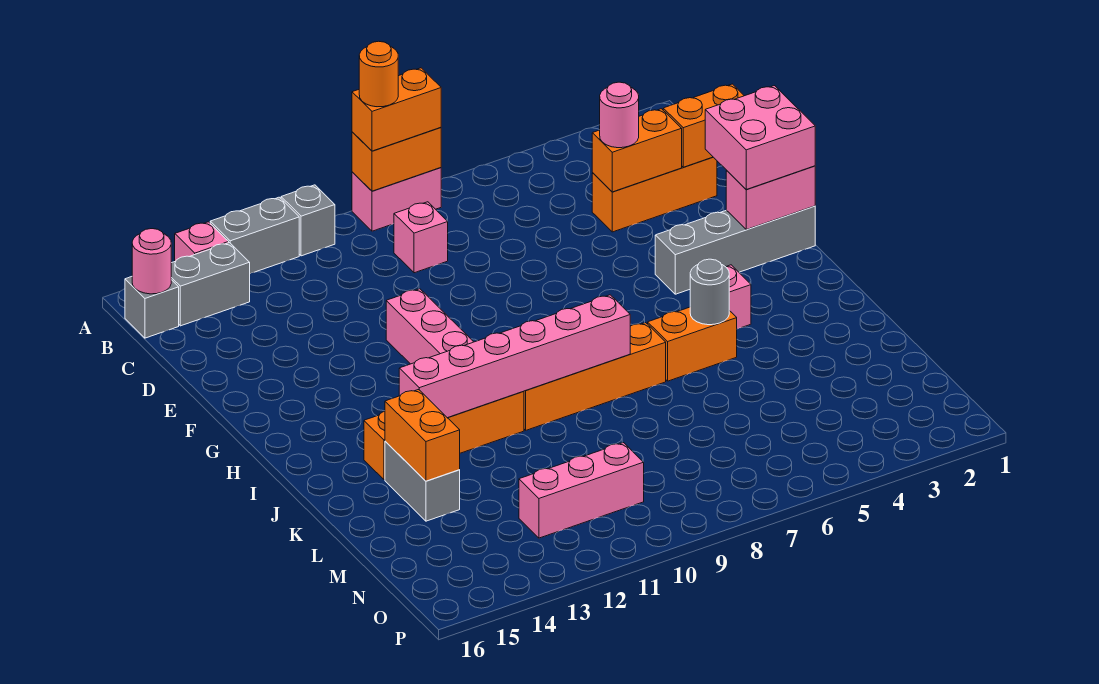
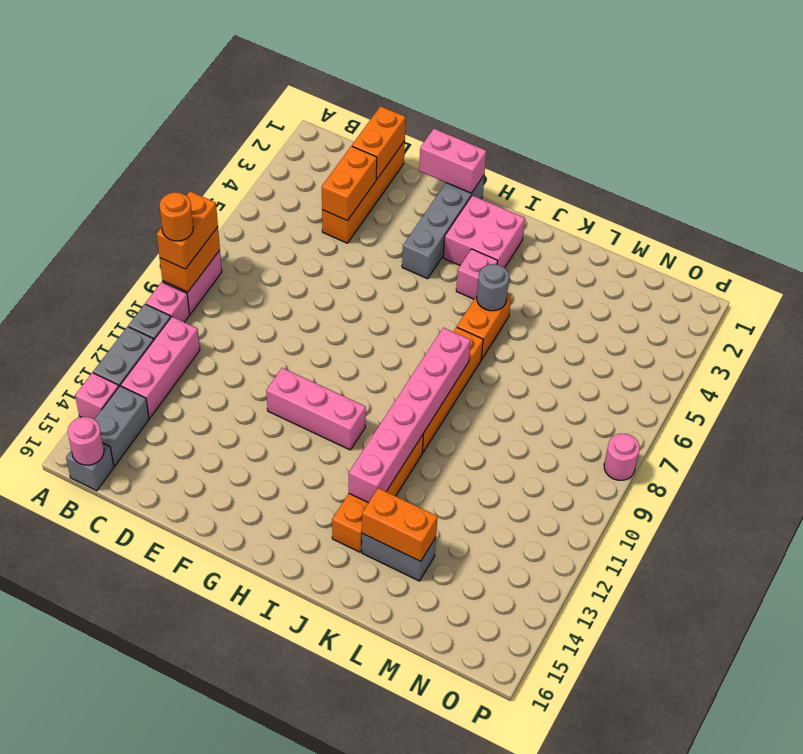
pink 1x1 brick [394,202,448,273] -> pink 1x1 brick moved to [146,282,190,322]
orange 1x3 brick [592,157,717,232] -> orange 1x4 brick [322,141,405,243]
pink 1x1 round brick [600,82,639,148] -> pink 1x1 round brick moved to [604,433,640,480]
pink 2x2 brick [705,86,815,189] -> pink 2x2 brick moved to [443,195,525,268]
pink 1x2 brick [726,166,815,230] -> pink 1x2 brick turned to [419,129,486,193]
pink 1x3 brick [519,443,644,538] -> pink 1x3 brick moved to [121,317,200,418]

